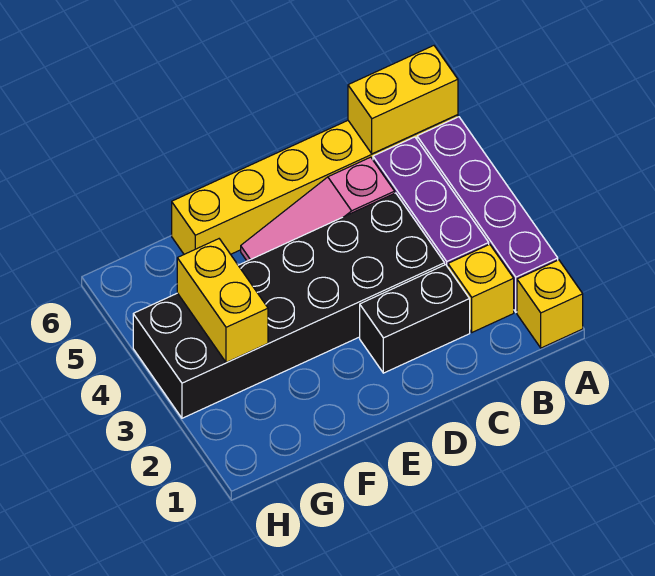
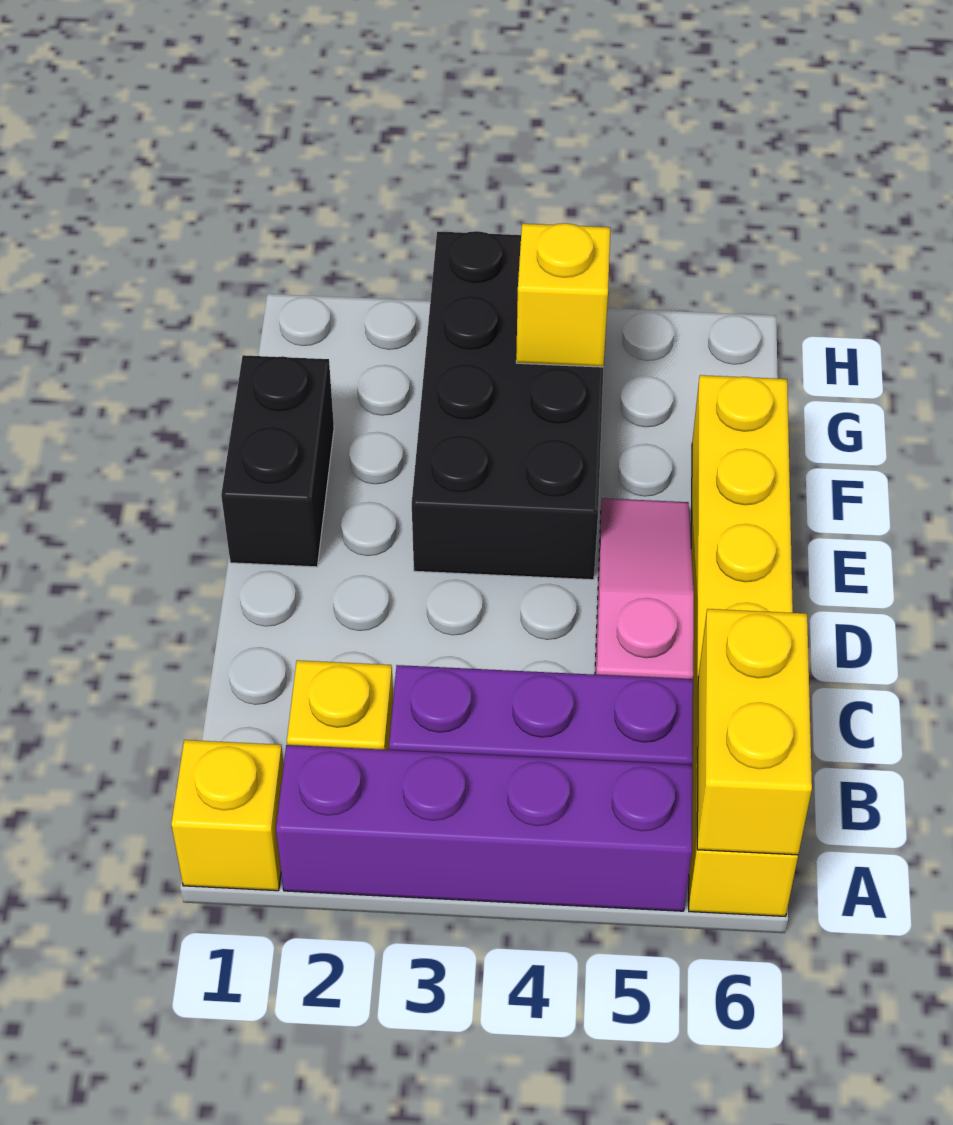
black 1x2 brick [360,265,470,373] -> black 1x2 brick moved to [221,355,334,567]
black 2x6 brick [133,193,445,418] -> black 2x4 brick [412,231,603,580]
yellow 1x2 brick [177,239,268,363] -> yellow 1x1 brick [516,223,610,367]

